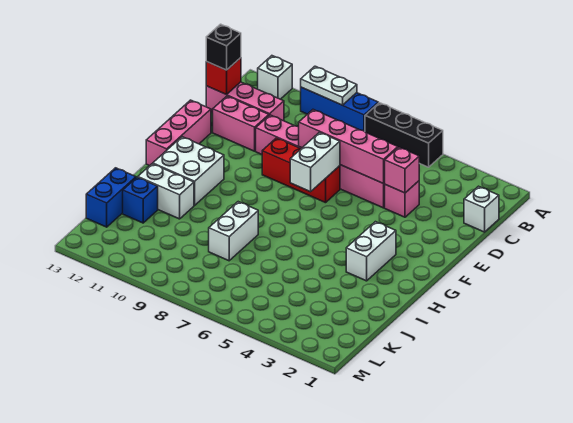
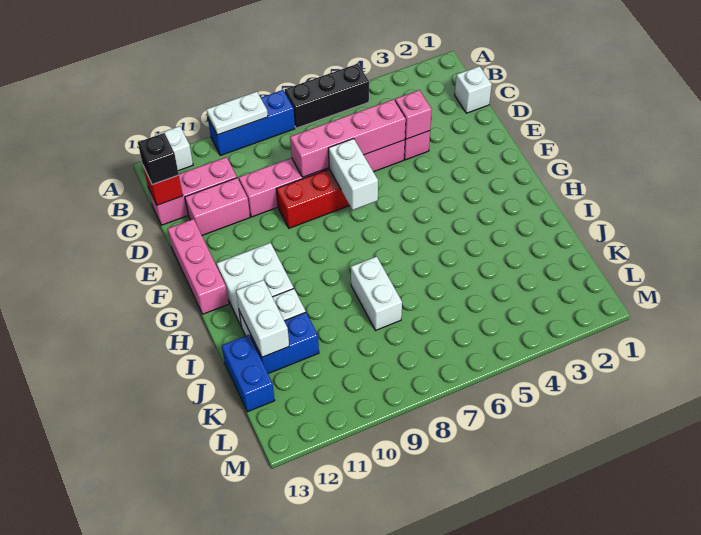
white 1x2 brick [346,222,396,281] -> white 1x2 brick moved to [236,280,289,357]
blue 1x1 brick [123,177,158,223] -> blue 1x2 brick [251,312,319,374]

